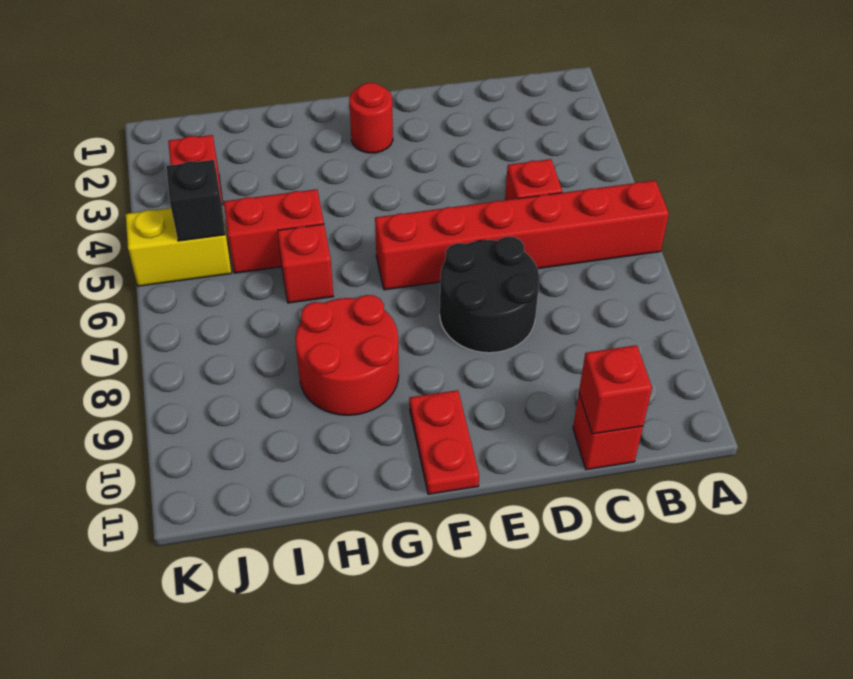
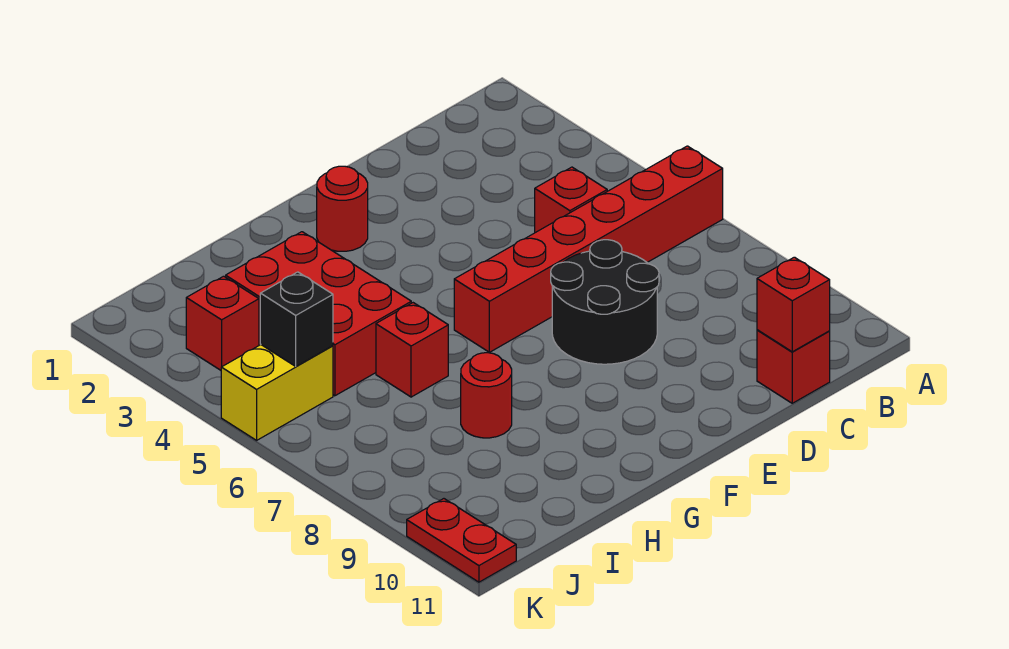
red 1x2 plate [409,390,479,494] -> red 1x2 plate moved to [407,499,516,582]
red 2x2 round brick [295,295,399,415] -> red 1x1 round brick [461,353,512,438]
red 1x2 brick [224,189,324,273] -> red 2x3 brick [226,232,411,396]

